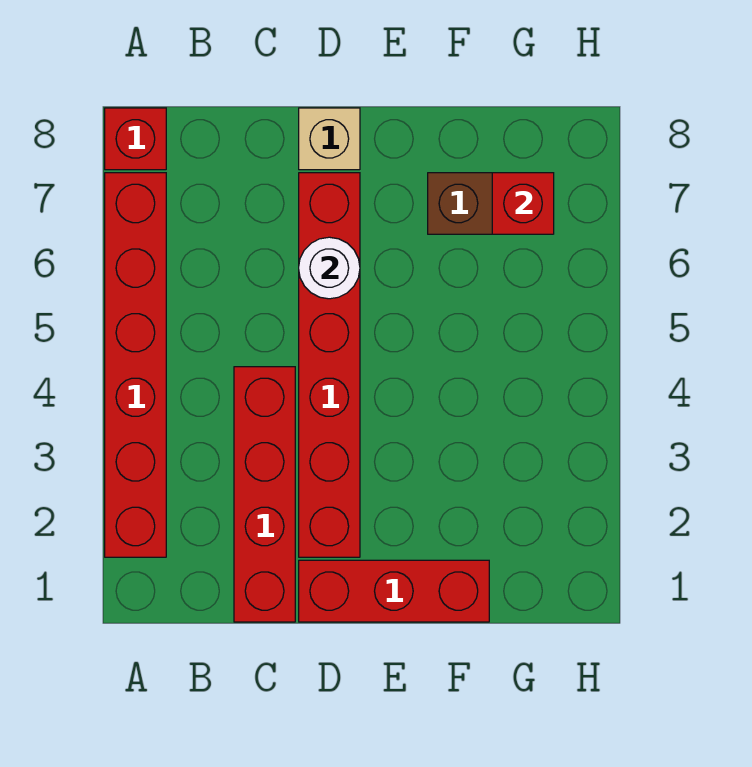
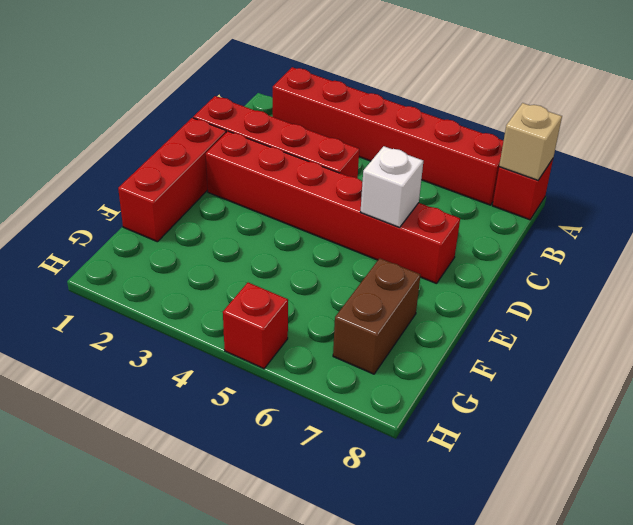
white 1x1 round brick [299,237,360,299] -> white 1x1 brick [361,146,423,227]
tan 1x1 brick [299,108,360,170] -> tan 1x1 brick moved to [499,103,562,180]
red 1x1 brick [492,173,554,234] -> red 1x1 brick moved to [223,283,288,369]

